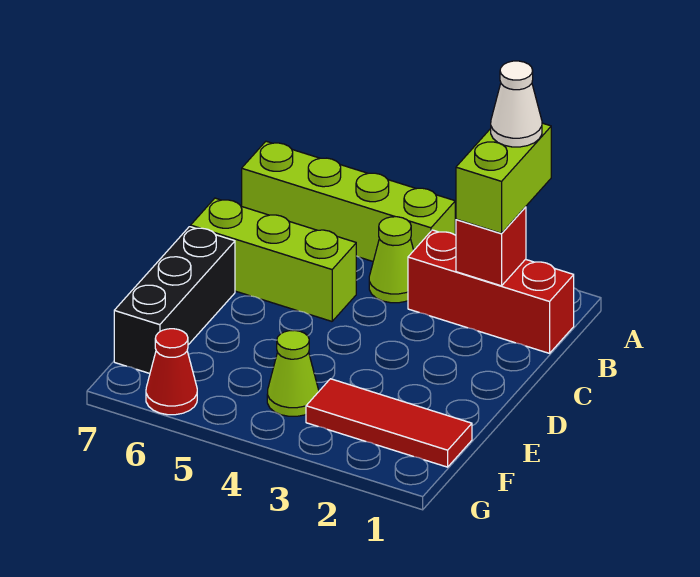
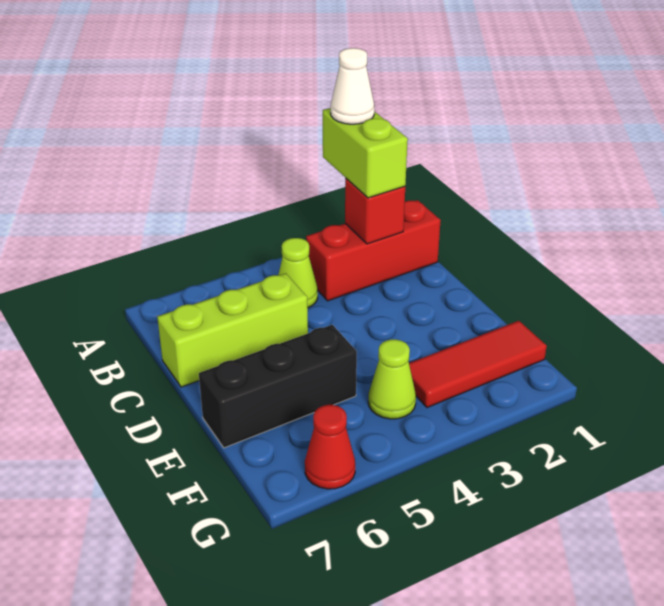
lime 1x4 brick [242,141,455,261] -> none
black 1x3 brick [114,227,235,373] -> black 1x3 brick turned to [199,325,357,448]

